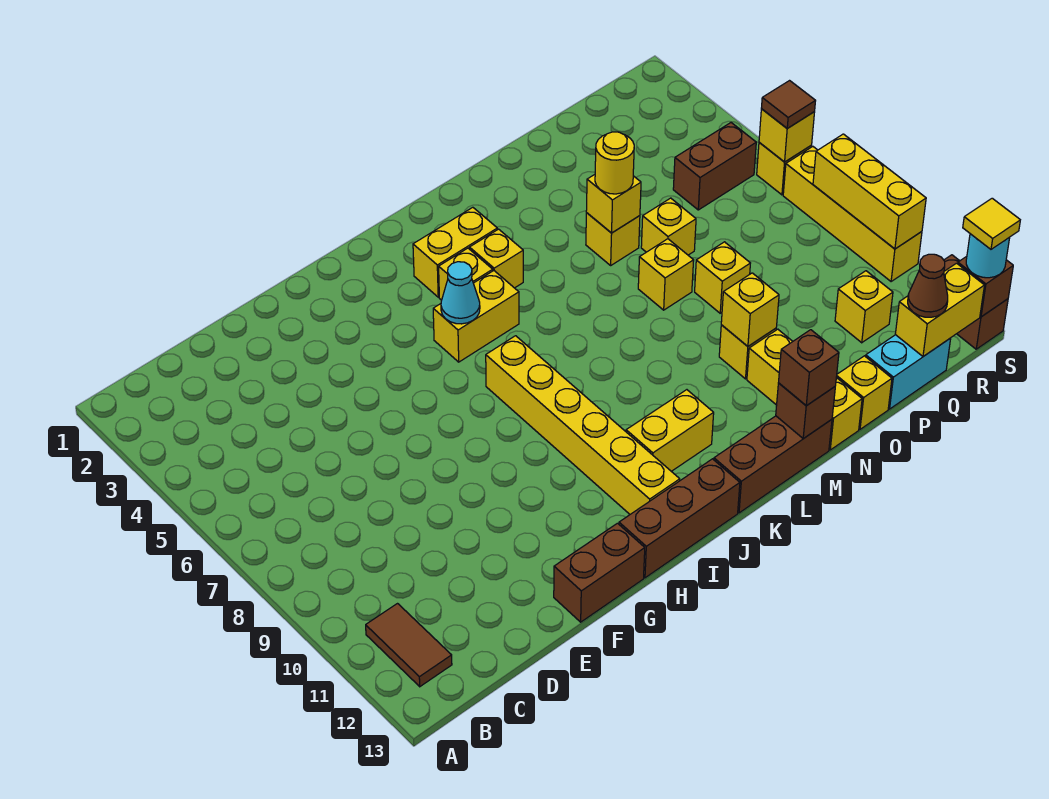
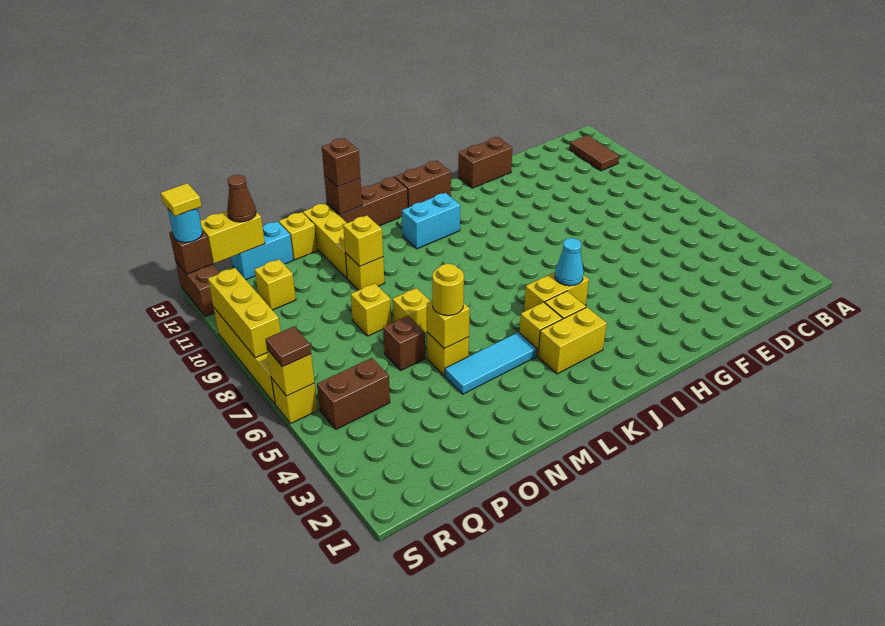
brown 1x3 brick [619,459,740,578] -> brown 1x2 brick [395,160,451,207]
yellow 1x6 brick [486,336,680,514] -> none
yellow 1x2 brick [626,390,714,471] -> cyan 1x2 brick [402,193,460,249]
none -> cyan 1x3 tile [445,332,537,394]
yellow 1x1 brick [641,198,696,255] -> brown 1x1 brick [383,316,425,370]

